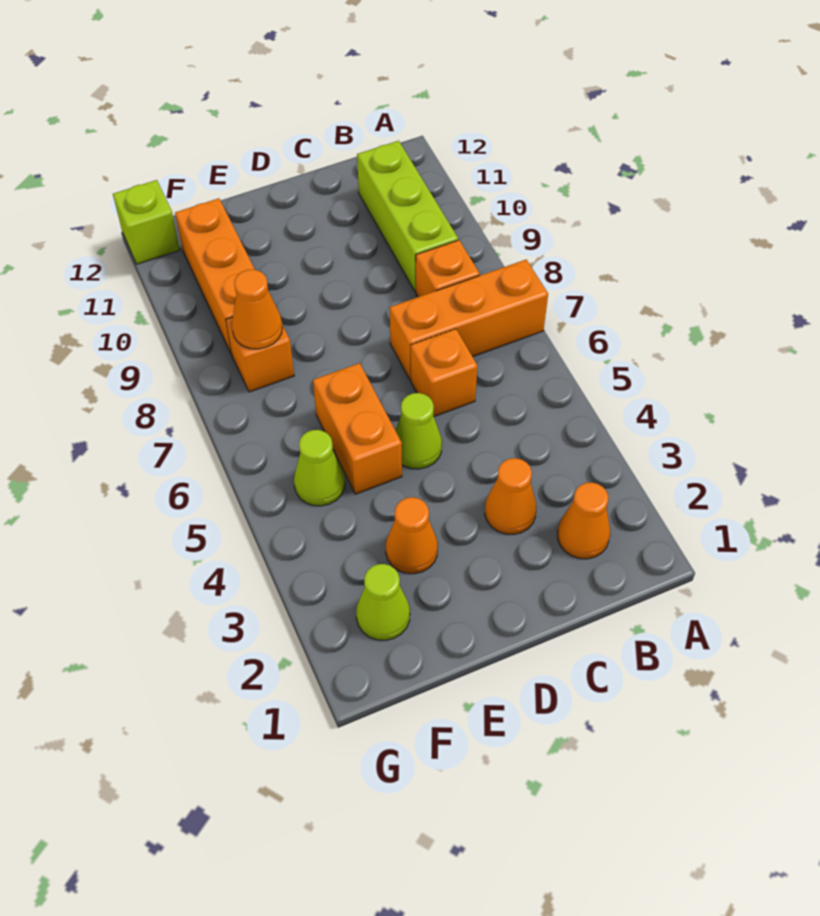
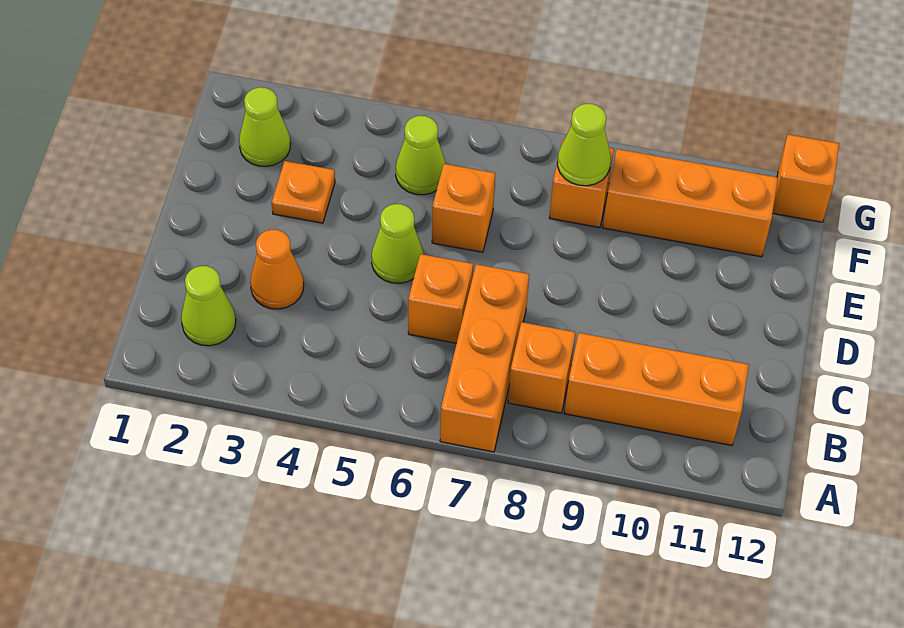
orange 1x1 cone [558,482,610,559] -> lime 1x1 cone [181,266,236,346]
lime 1x3 brick [357,141,458,291] -> orange 1x3 brick [564,333,749,445]
orange 1x1 cone [386,497,438,574] -> orange 1x1 plate [272,161,335,223]
orange 1x2 brick [313,363,402,494] -> orange 1x1 brick [432,164,495,252]
orange 1x1 cone [232,270,282,349] -> lime 1x1 cone [558,104,611,186]
lime 1x1 brick [113,180,180,264] -> orange 1x1 brick [773,135,839,222]

